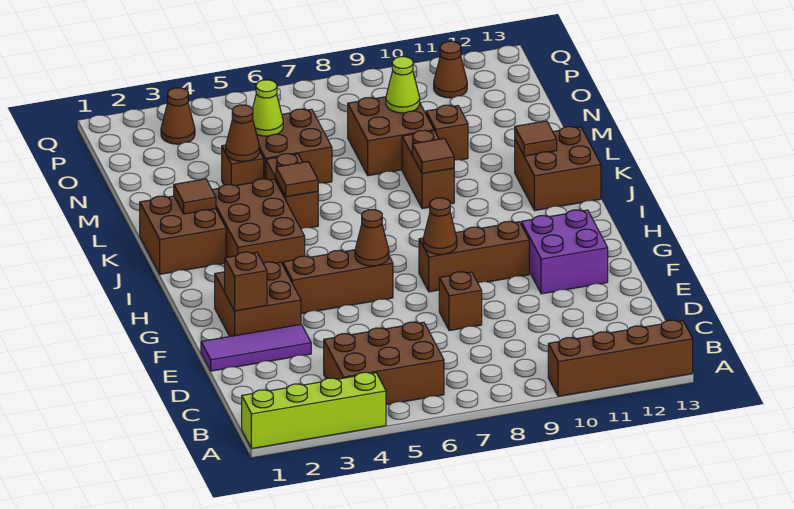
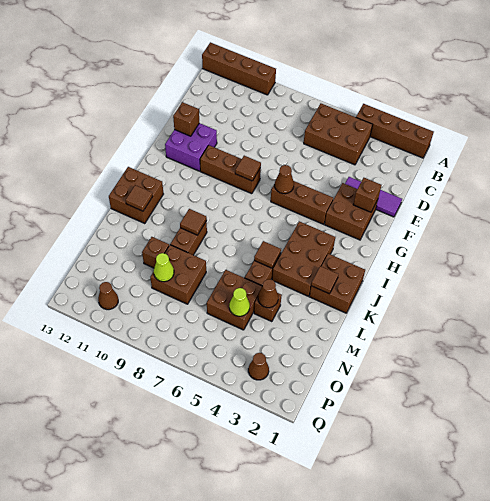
lime 1x4 brick [242,372,386,449] -> brown 1x4 brick [356,104,434,158]
brown 1x1 brick [439,272,482,331] -> brown 1x1 brick moved to [173,102,199,136]
brown 1x1 cone [423,198,457,254] -> brown 1x1 tile [235,156,261,181]

